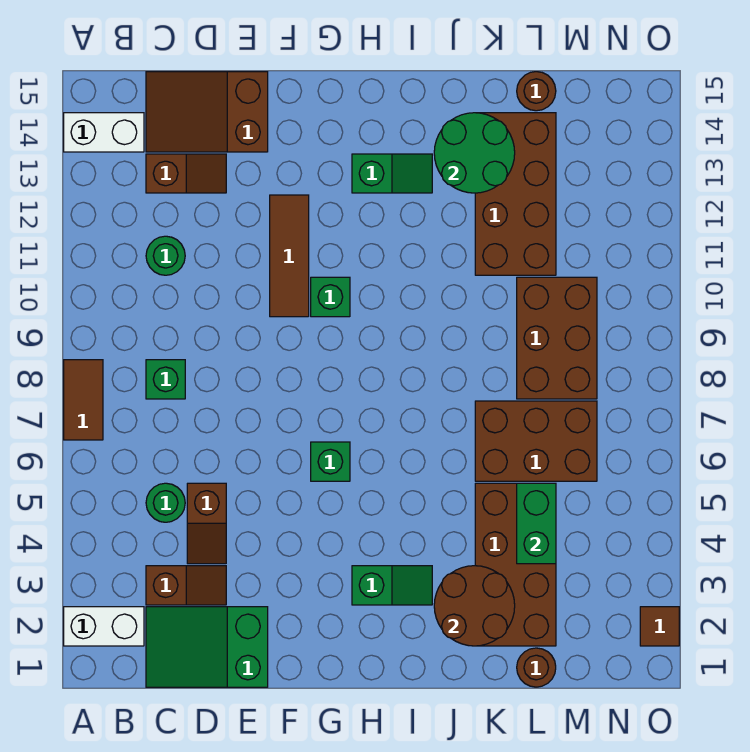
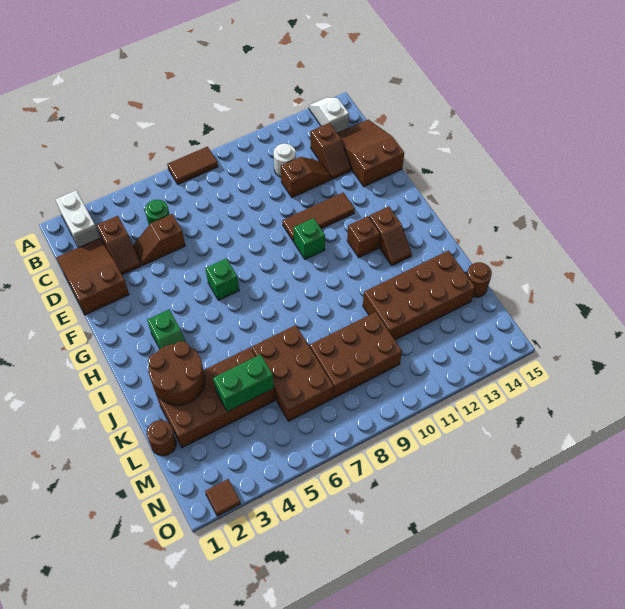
white 1x2 brick [64,113,144,152] -> white 1x2 slope [309,97,349,133]
green 2x3 slope [146,607,268,687] -> brown 2x3 slope [56,238,129,315]
green 1x1 brick [146,360,185,399] -> none
green 1x1 round brick [146,236,185,275] -> white 1x1 round brick [274,144,296,177]
none -> brown 1x2 slope [281,157,331,198]
none -> brown 1x1 brick [347,216,380,258]
green 1x2 slope [352,154,432,193] -> brown 1x2 slope [369,206,412,266]
green 2x2 round brick [434,113,515,193] -> none

